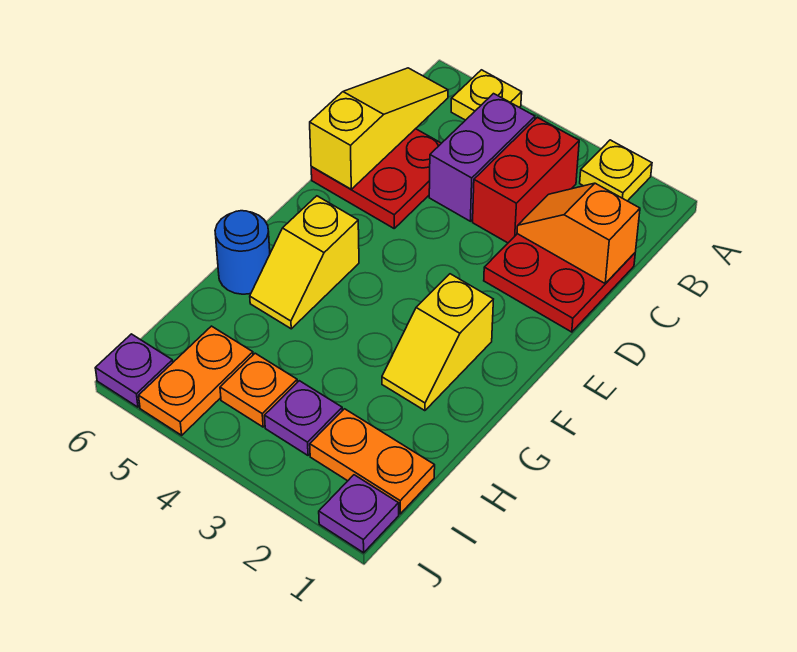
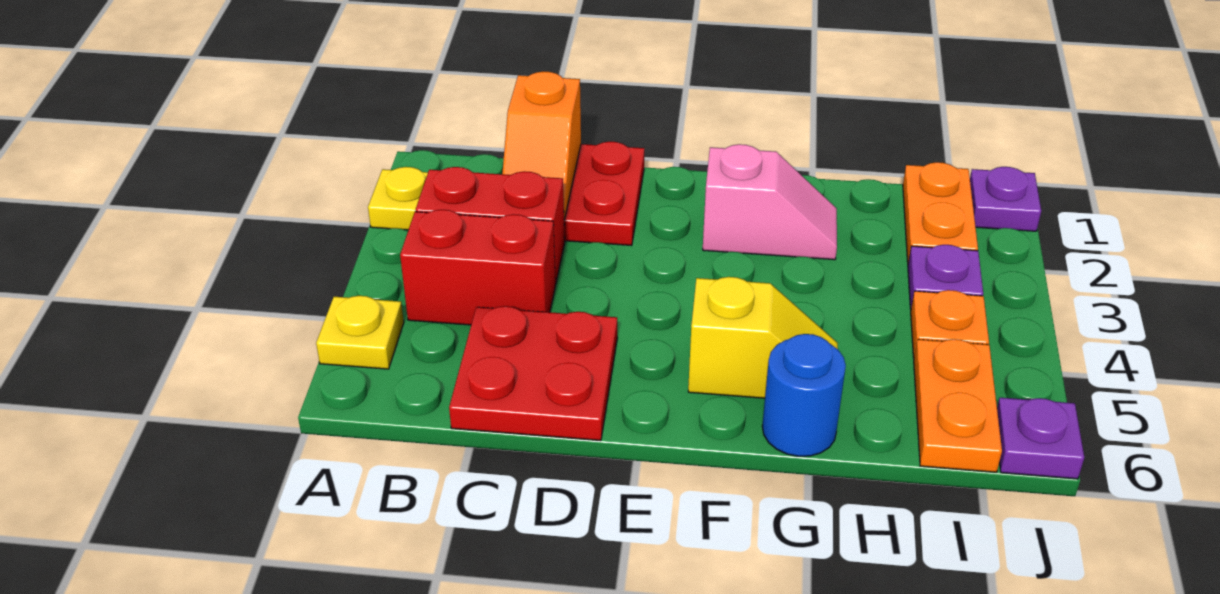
purple 1x2 brick [429,94,535,221] -> red 1x2 brick [400,210,555,325]
yellow 1x3 slope [310,68,448,189] -> none
yellow 1x2 slope [382,274,493,411] -> pink 1x2 slope [703,144,837,260]
orange 1x2 plate [139,326,253,435] -> orange 1x2 plate turned to [914,339,1002,472]

